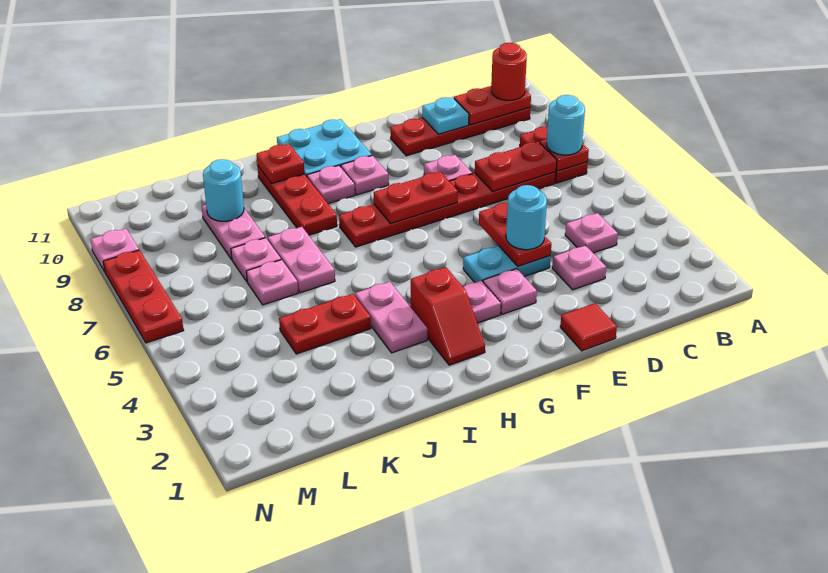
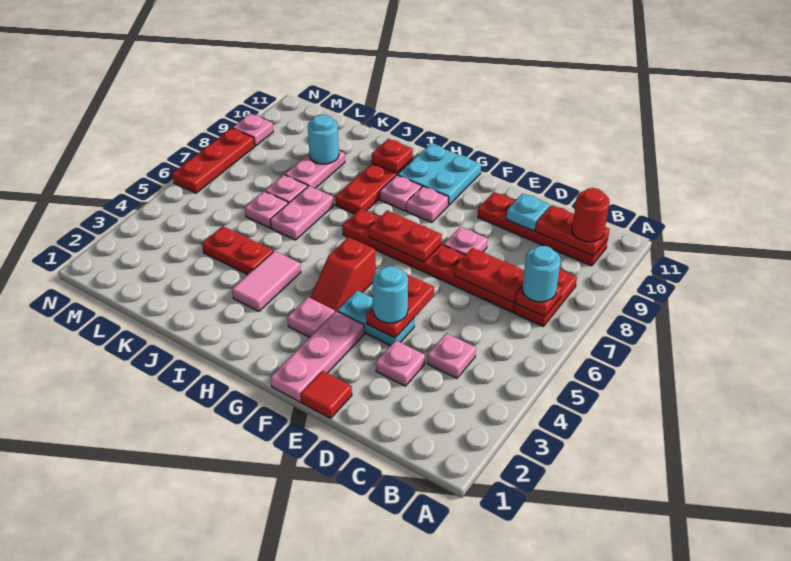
pink 1x1 plate [483,269,537,314] -> pink 1x3 plate [271,311,365,402]
red 1x2 slope [411,267,485,365] -> red 1x2 slope moved to [310,237,376,312]
pink 1x2 plate [355,282,427,353] -> pink 1x2 tile [232,251,301,311]

